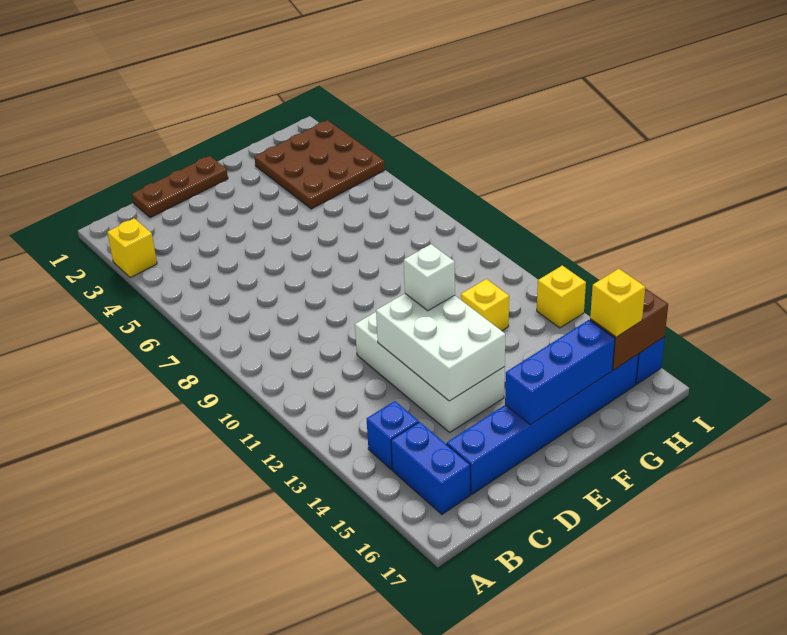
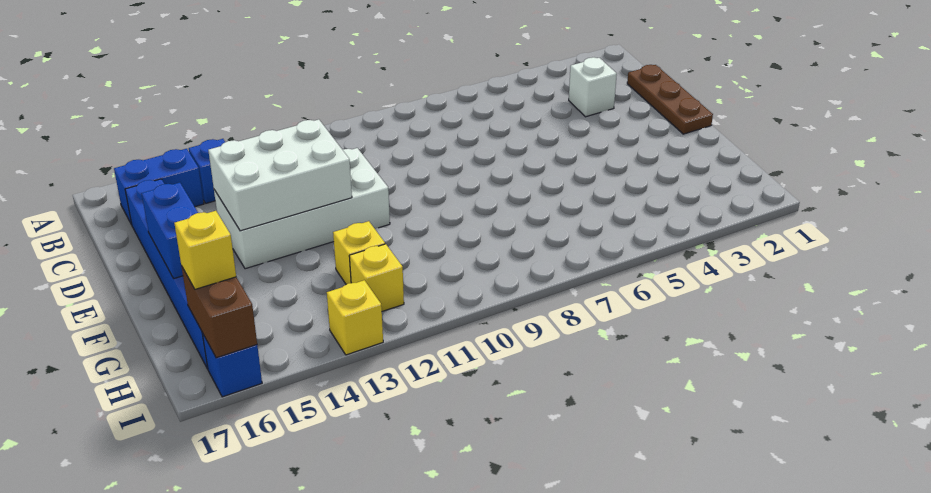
yellow 1x1 brick [107,218,157,278] -> yellow 1x1 brick moved to [349,244,404,311]
white 1x1 brick [404,244,455,311] -> white 1x1 brick moved to [569,57,617,117]
blue 1x3 brick [505,320,615,425] -> blue 1x2 brick [142,183,198,279]
brown 3x3 plate [255,120,385,209] -> none

